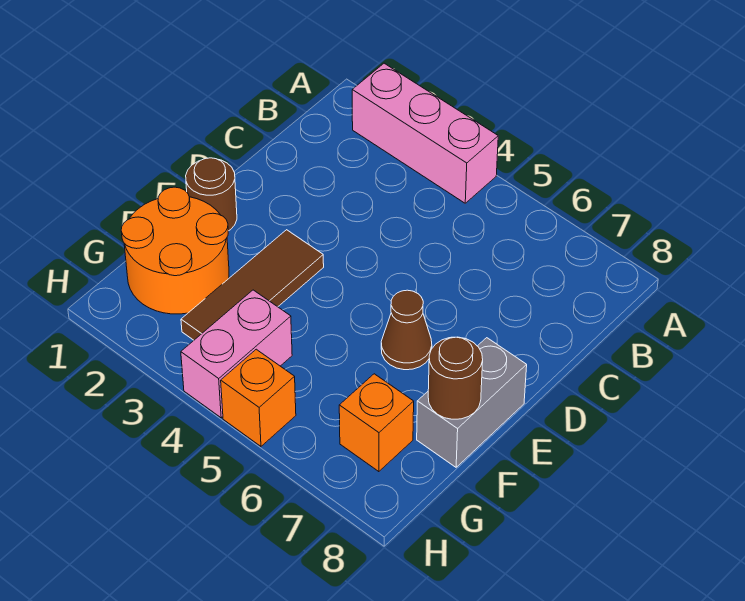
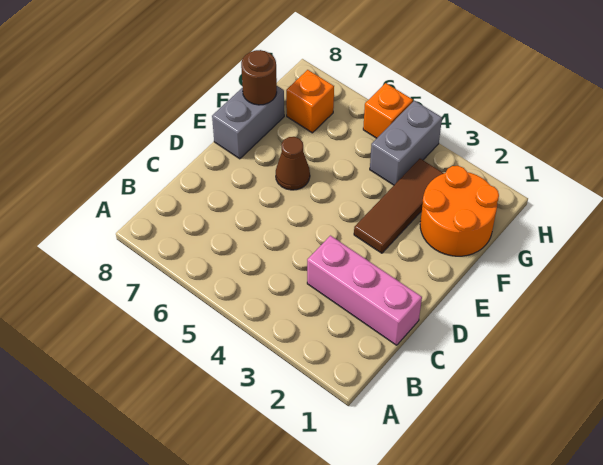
pink 1x3 brick [352,63,498,203] -> pink 1x3 brick moved to [307,236,422,345]
brown 1x1 round brick [186,158,237,231] -> none
pink 1x2 brick [181,290,292,418] -> grey 1x2 brick [370,101,442,185]

